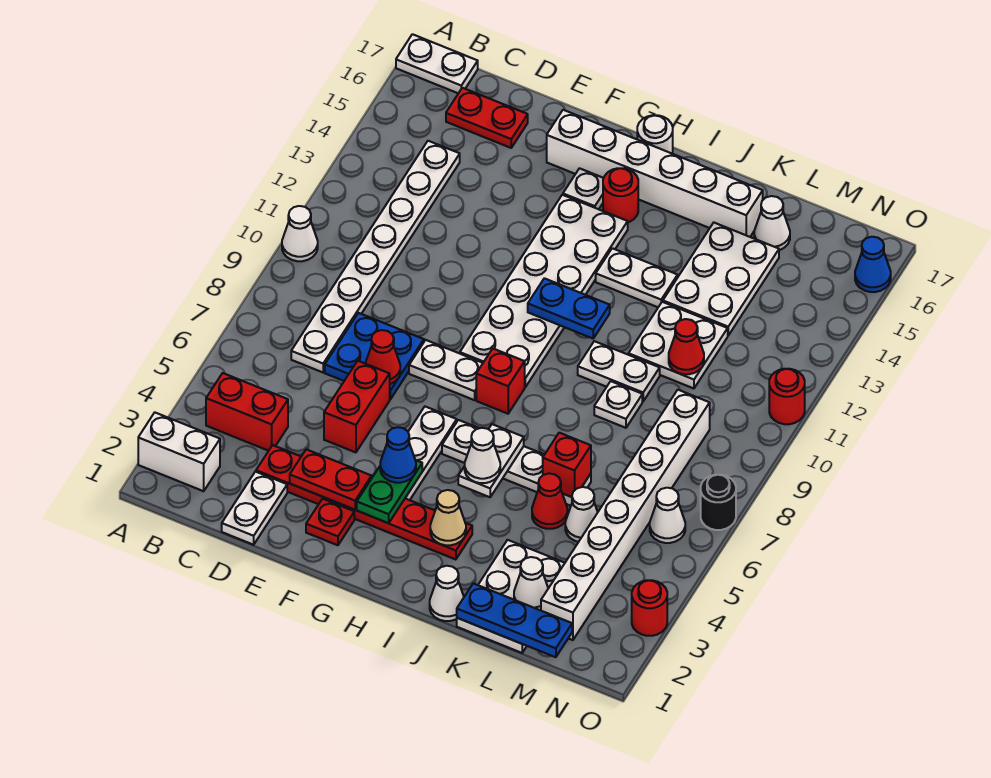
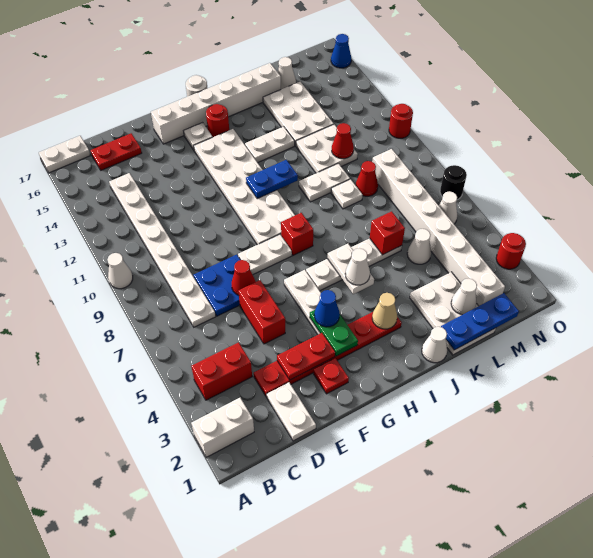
red 1x1 cone [532,473,567,529] -> red 1x1 cone moved to [356,161,378,196]

